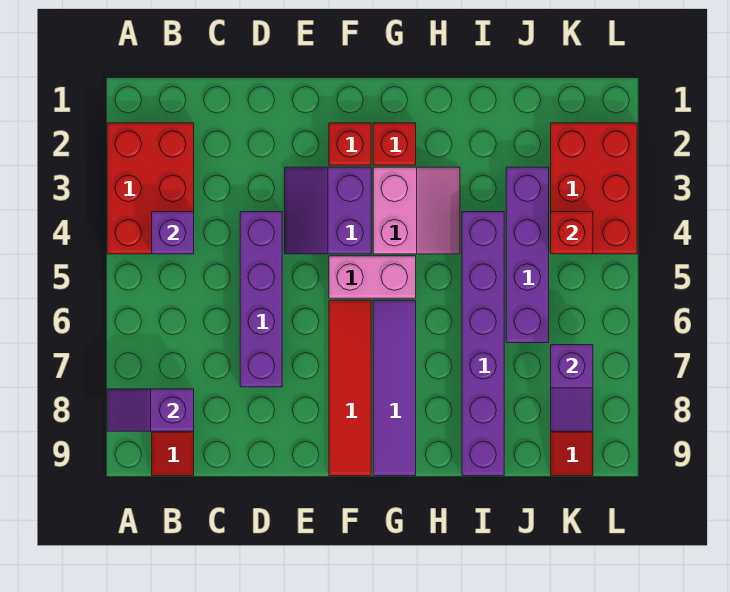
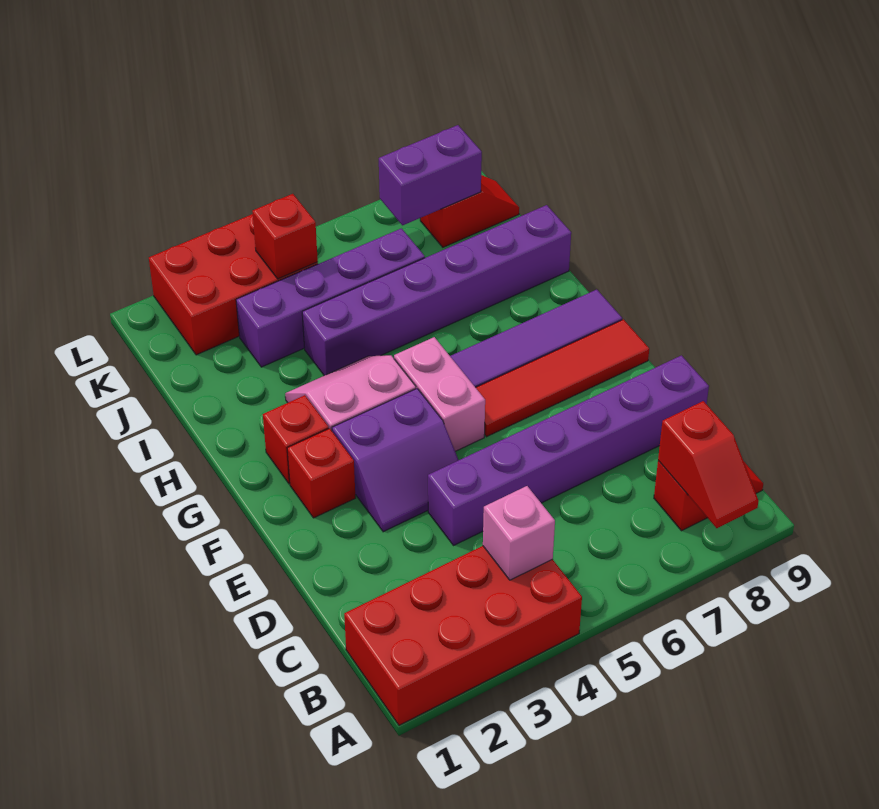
red 2x3 brick [107,123,194,254] -> red 2x4 brick [344,546,582,725]
purple 1x2 slope [107,389,194,431] -> red 1x2 slope [658,401,759,528]
purple 1x1 brick [152,212,194,254] -> pink 1x1 brick [483,486,555,580]
purple 1x4 brick [240,212,282,387] -> purple 1x6 brick [428,355,709,546]
purple 1x2 slope [551,345,593,431] -> purple 1x2 brick [379,125,482,225]

